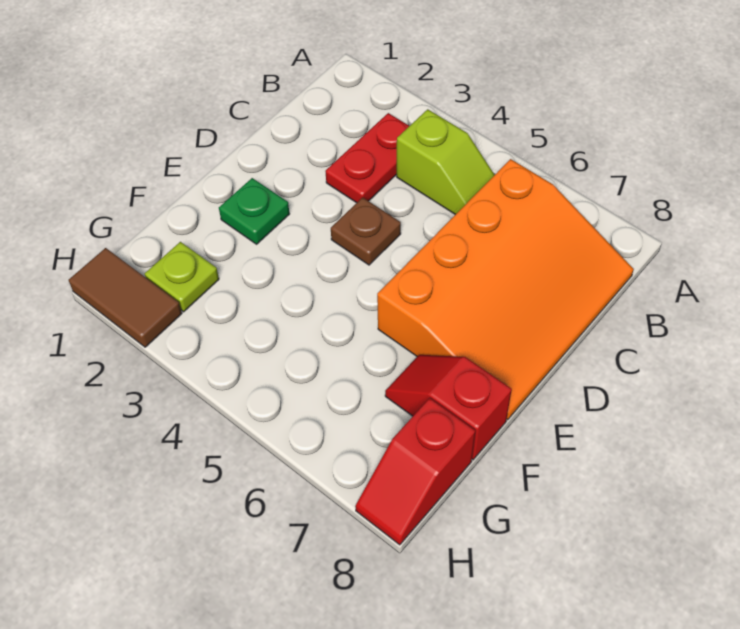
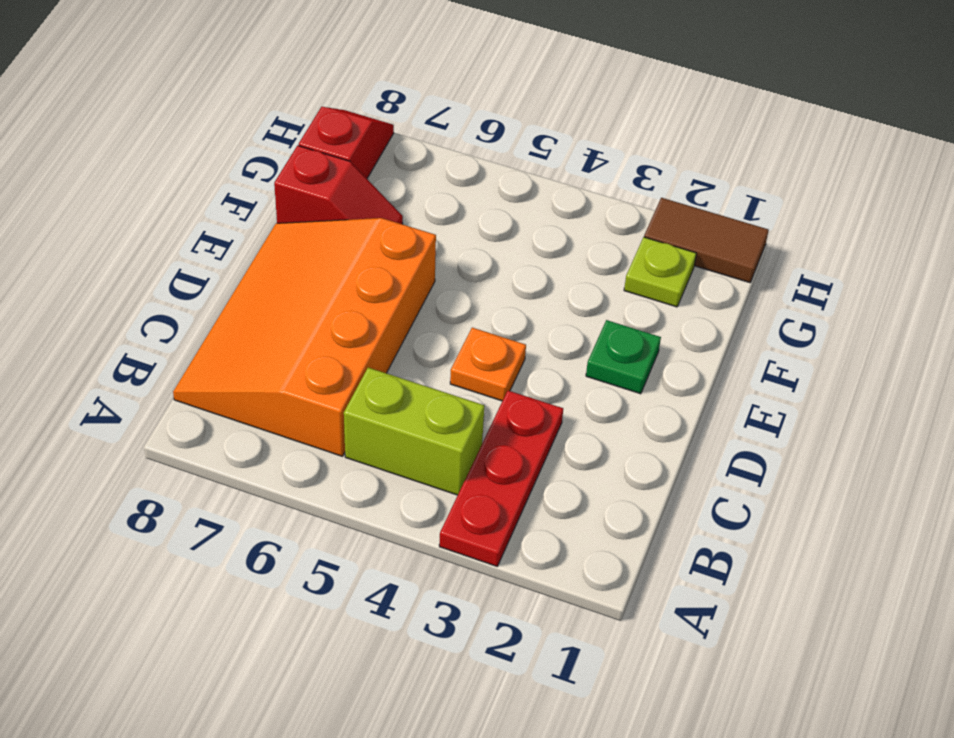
red 1x2 plate [325,113,409,203] -> red 1x3 plate [439,391,563,566]
lime 1x2 slope [397,109,494,215] -> lime 1x2 brick [344,368,484,495]
brown 1x1 plate [331,197,401,265] -> orange 1x1 plate [450,328,526,401]

